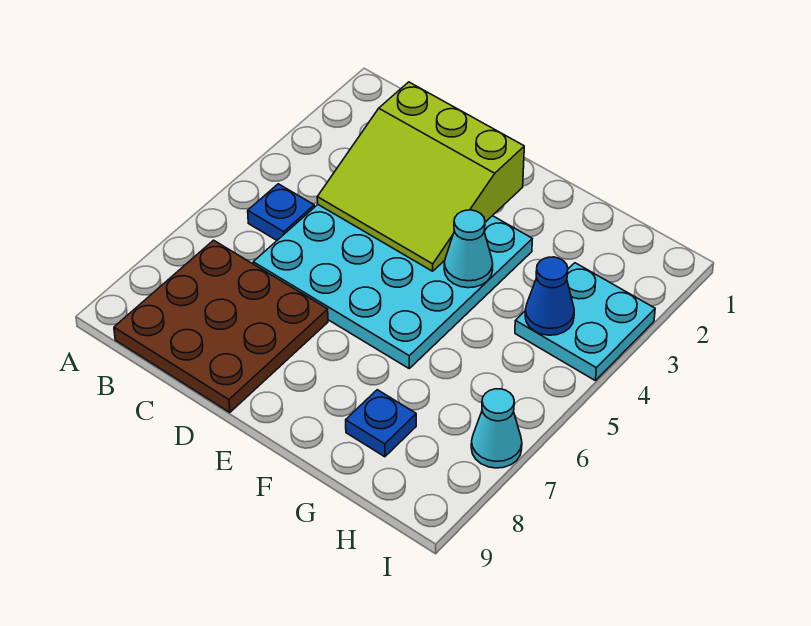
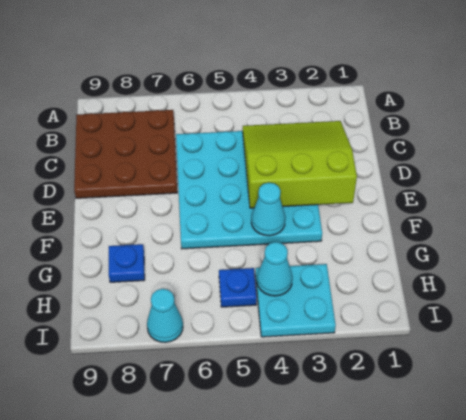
blue 1x1 plate [248,184,314,240] -> blue 1x1 plate moved to [219,268,257,307]
lime 3x3 slope [317,82,524,271] -> lime 3x3 slope turned to [243,121,357,208]
blue 1x1 cone [525,257,574,335] -> cyan 1x1 cone [257,242,292,296]

